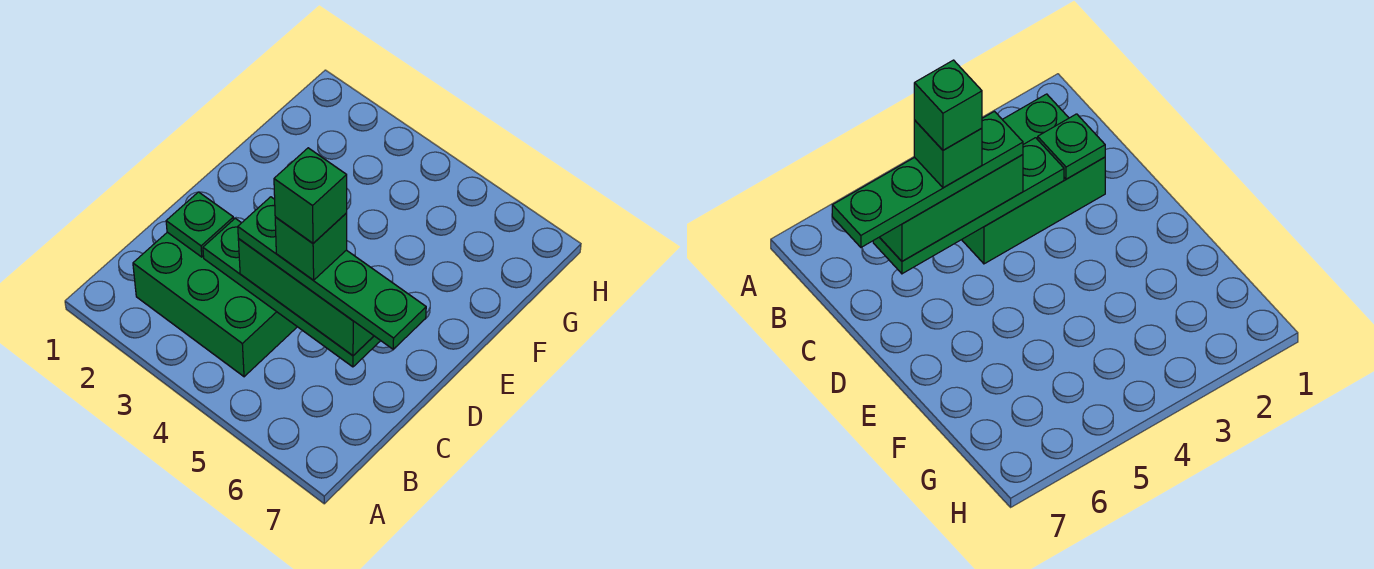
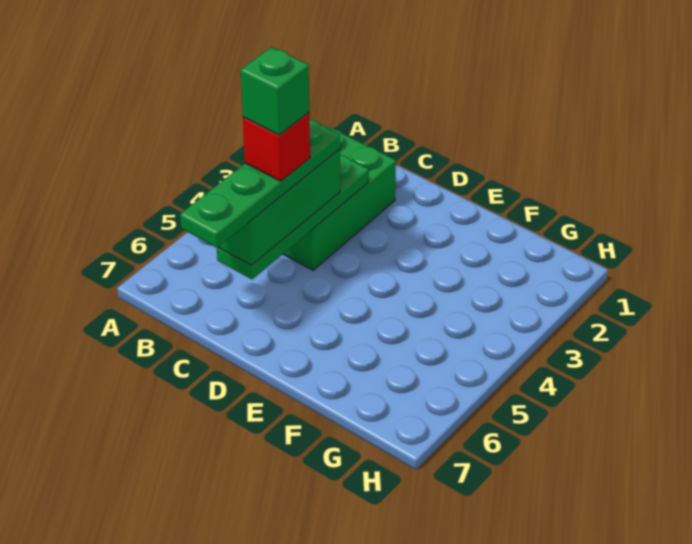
green 1x1 plate [166,192,234,257] -> none
green 1x1 brick [275,213,347,280] -> red 1x1 brick [243,113,310,181]

